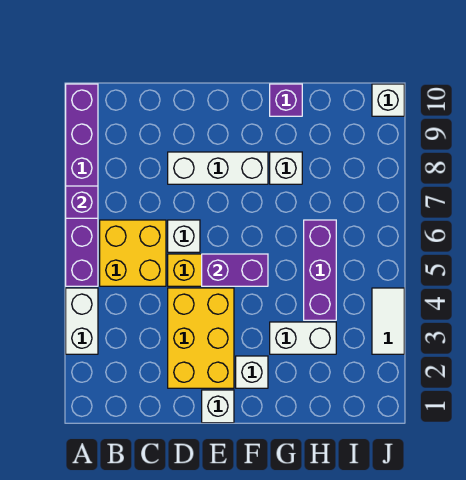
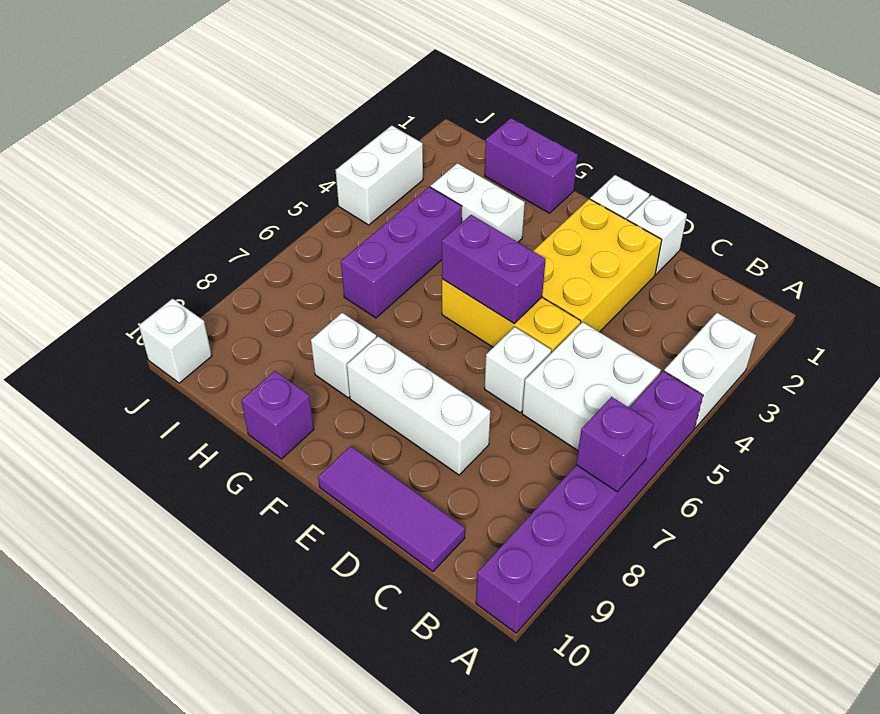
yellow 2x2 brick [100,220,166,286] -> white 2x2 brick [522,322,661,451]
none -> purple 1x3 tile [318,446,465,571]
white 1x1 brick [236,356,268,388] -> white 1x1 brick moved to [627,195,687,274]
none -> purple 1x2 brick [485,118,578,213]
white 1x2 tile [372,288,404,354] -> white 1x2 brick [336,126,423,225]

